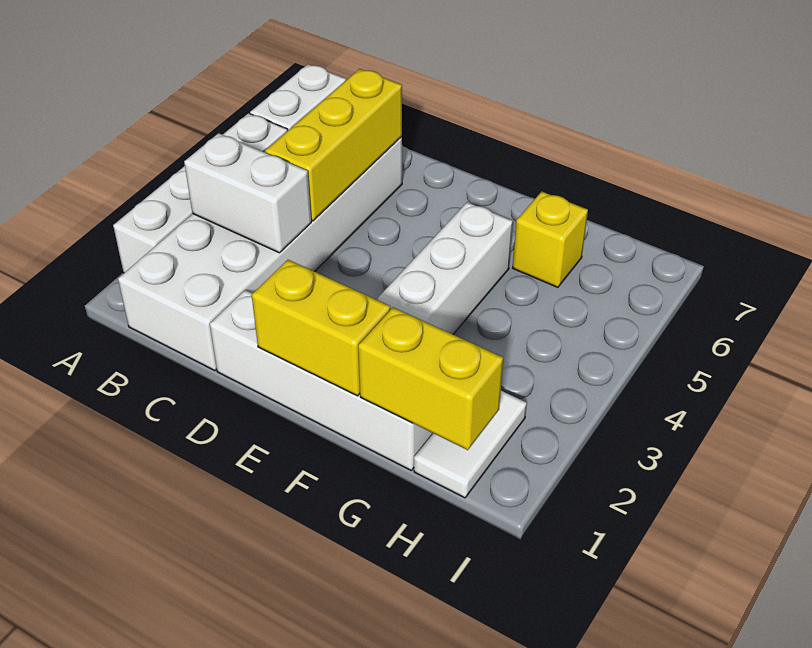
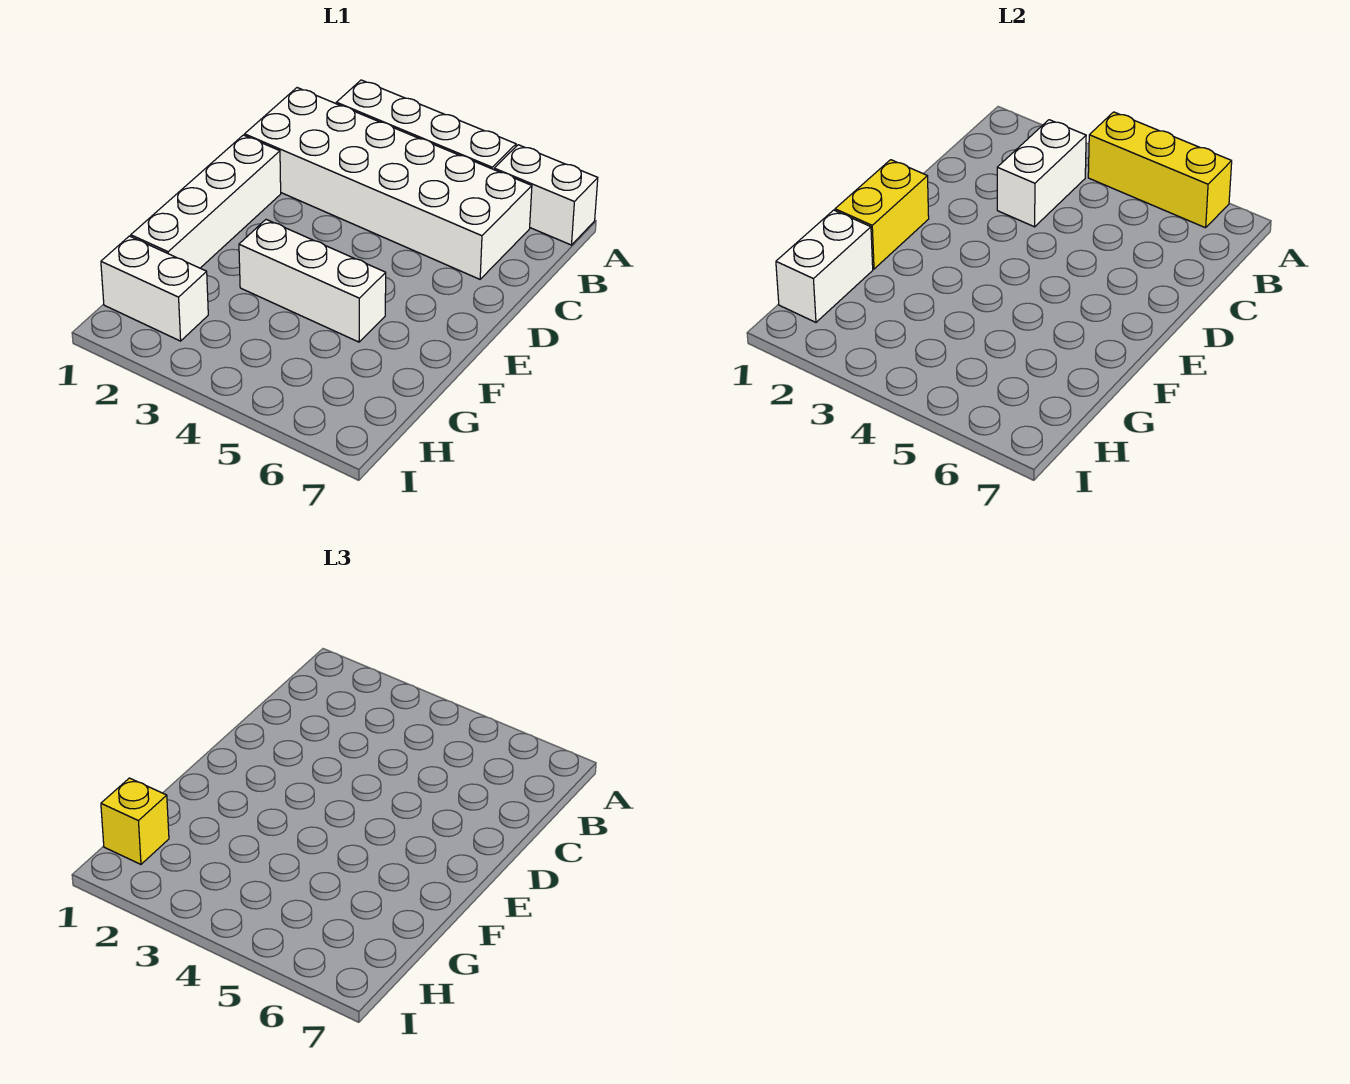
yellow 1x3 brick [265,69,402,221] -> yellow 1x3 brick moved to [1088,112,1232,228]
yellow 1x2 brick [358,307,503,450] -> white 1x2 brick [776,210,873,322]
yellow 1x1 brick [513,192,588,287] -> yellow 1x1 brick moved to [101,778,169,864]
white 1x2 tile [414,391,527,498] -> white 1x2 brick [101,236,208,341]

